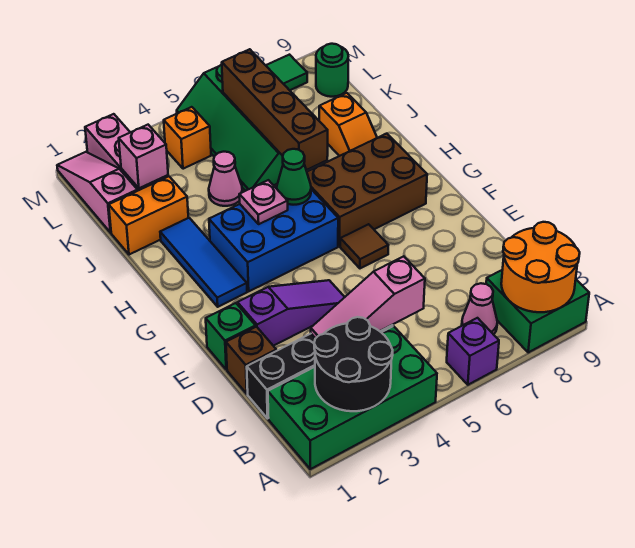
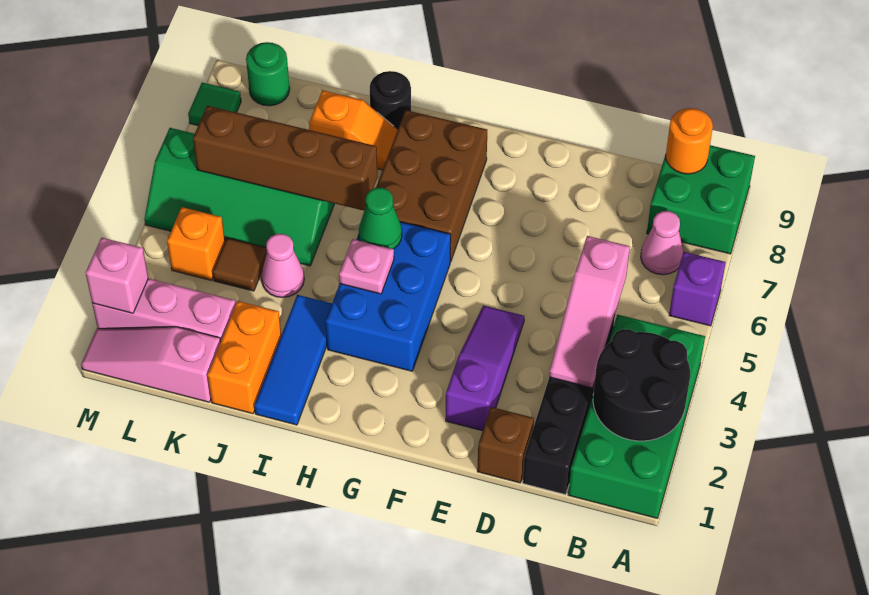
orange 2x2 round brick [501,222,580,312] -> orange 1x1 round brick [666,108,713,174]
green 1x1 brick [206,303,256,370] -> none
brown 1x1 tile [340,224,388,268] -> brown 1x1 tile moved to [213,238,267,291]
blue 1x3 tile [160,218,247,307] -> blue 1x3 tile turned to [254,295,332,425]
none -> black 1x1 round brick [370,71,411,129]
pink 1x1 brick [119,125,168,188] -> pink 1x1 brick moved to [86,238,148,313]

